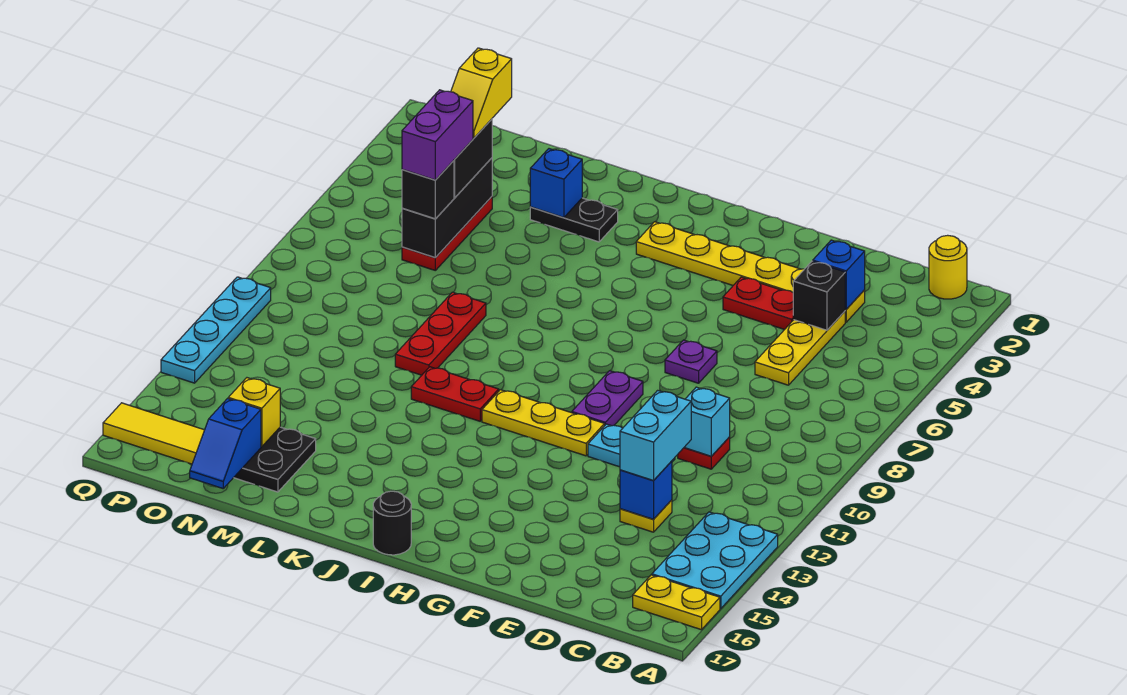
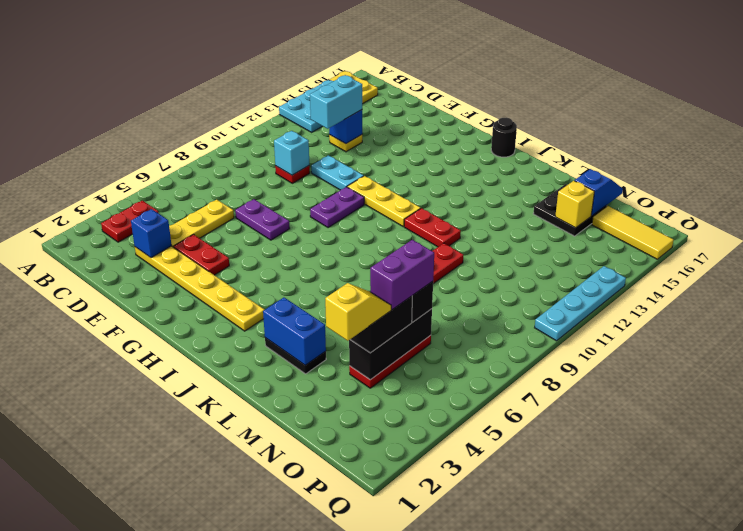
yellow 1x1 round brick [929,235,967,299] -> none
none -> red 1x2 plate [101,201,159,242]
black 1x1 brick [793,261,846,330] -> none
purple 1x1 plate [665,340,717,383] -> purple 1x2 plate [235,199,290,240]
blue 1x1 brick [530,149,582,218] -> blue 1x2 brick [263,298,326,365]

